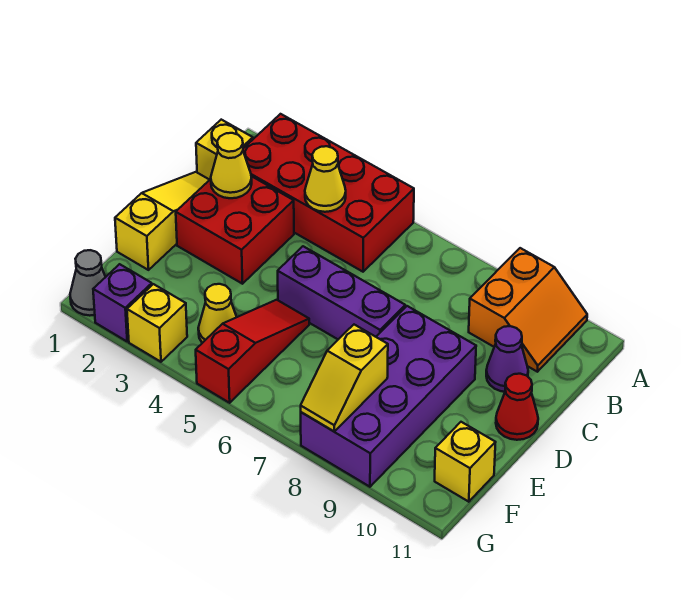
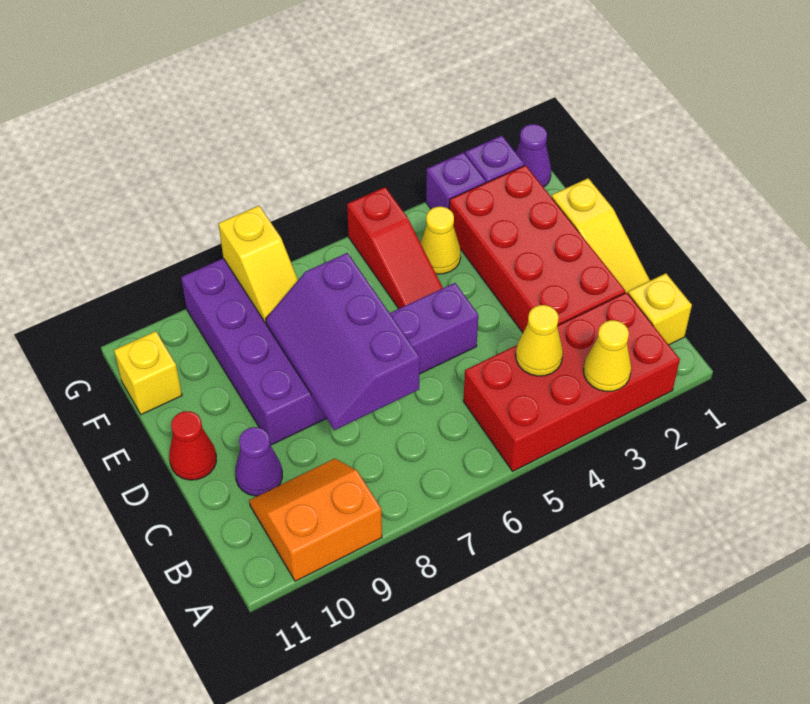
orange 2x2 slope [469,248,587,372] -> orange 2x2 slope turned to [249,459,382,581]
red 2x2 brick [176,176,294,284] -> red 2x4 brick [449,165,625,333]
yellow 1x1 cone [211,133,252,198] -> yellow 1x1 cone moved to [583,320,631,391]
none -> purple 2x3 slope [266,253,420,430]
yellow 1x2 slope [301,325,388,431] -> yellow 1x2 slope turned to [218,206,298,323]
grey 1x1 cone [70,250,105,316] -> purple 1x1 cone [516,124,551,187]
yellow 1x1 brick [127,284,187,362] -> purple 1x1 brick [426,152,486,209]

